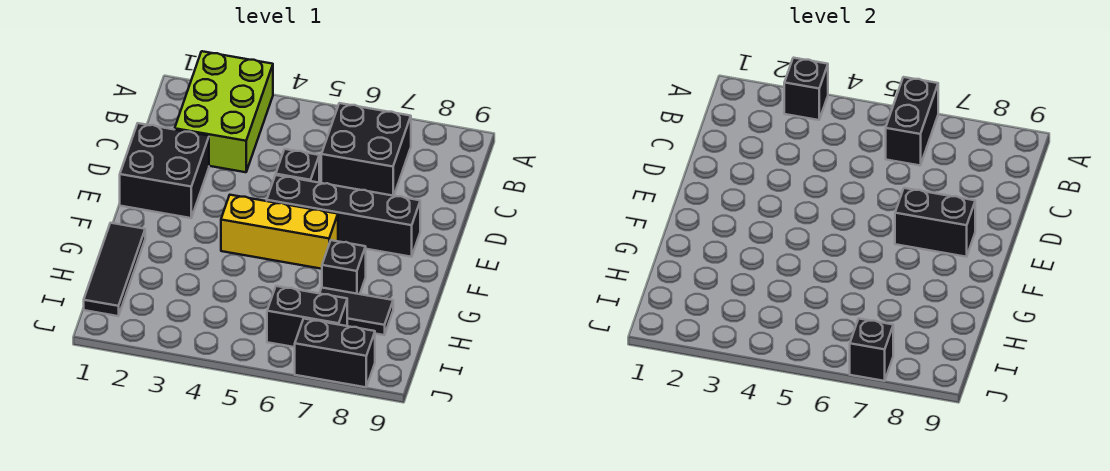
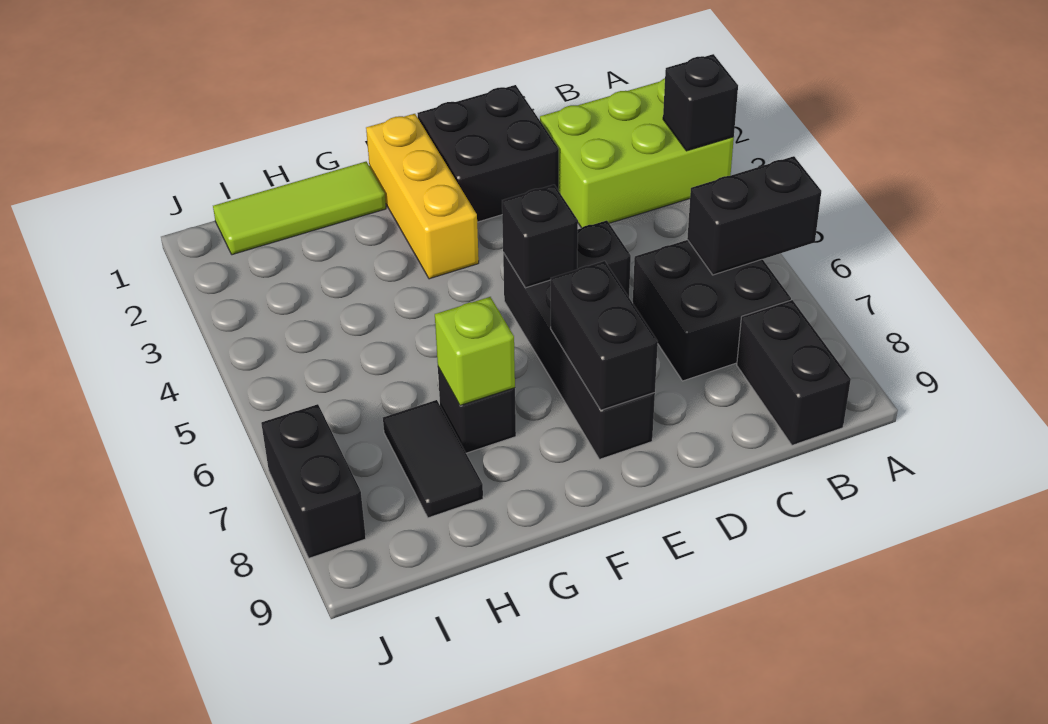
yellow 1x3 brick [221,195,338,269] -> yellow 1x3 brick moved to [366,114,479,279]
black 1x3 tile [84,223,145,316] -> lime 1x3 tile [213,162,386,255]
none -> lime 1x1 brick [435,297,515,405]
black 1x2 brick [267,286,347,347] -> black 1x2 brick moved to [737,300,851,445]
black 1x1 brick [850,319,893,381] -> black 1x1 brick moved to [502,185,578,288]

